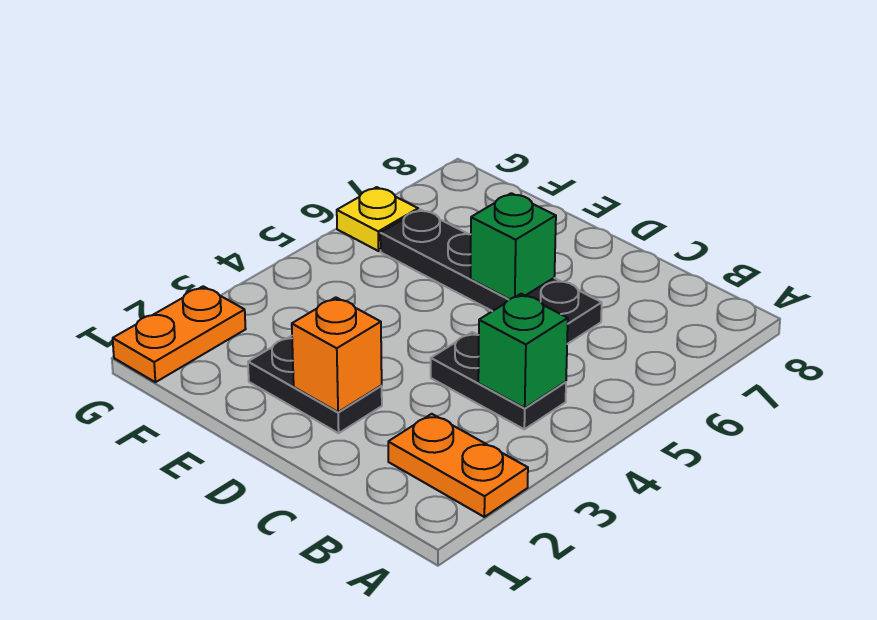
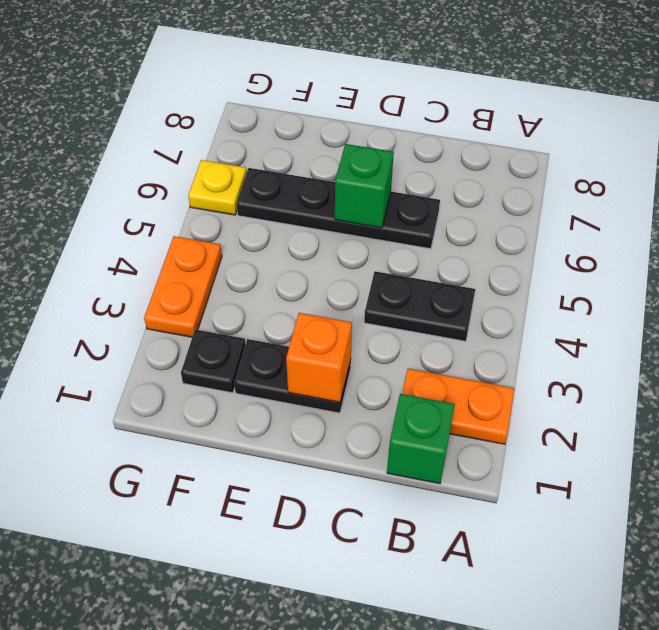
green 1x1 brick [478,294,568,408] -> green 1x1 brick moved to [387,394,455,484]
none -> black 1x1 plate [181,329,245,393]
orange 1x2 plate [113,286,246,382] -> orange 1x2 plate moved to [144,236,222,337]

